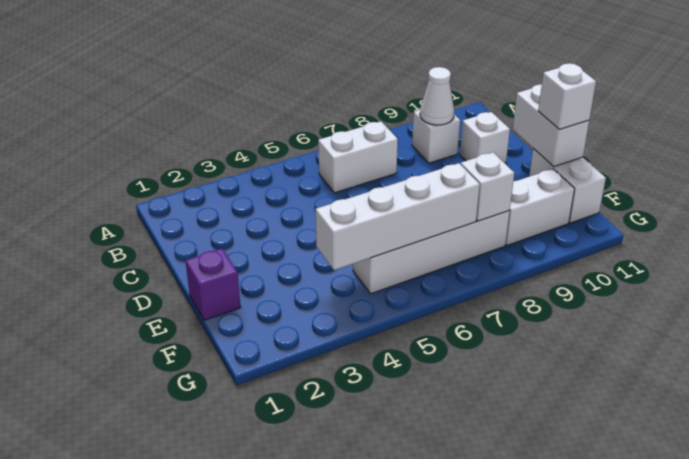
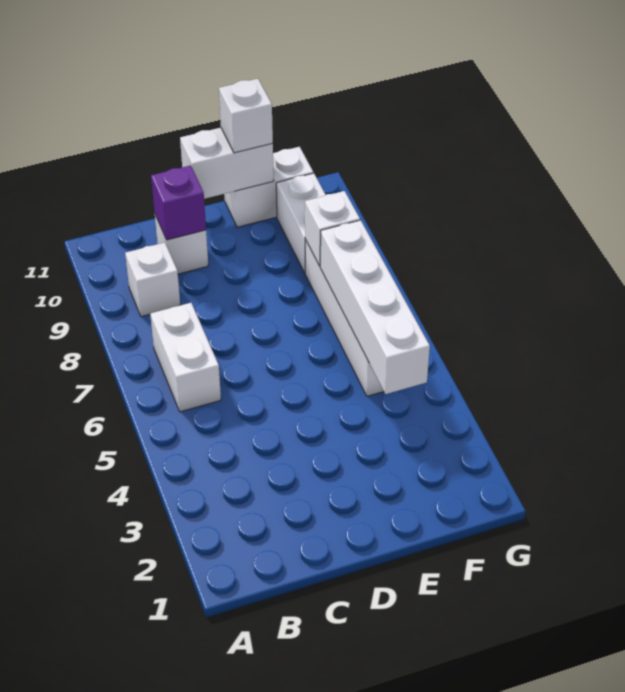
white 1x1 cone [420,67,454,125] -> none
purple 1x1 brick [185,248,241,320] -> purple 1x1 brick moved to [151,165,206,240]

